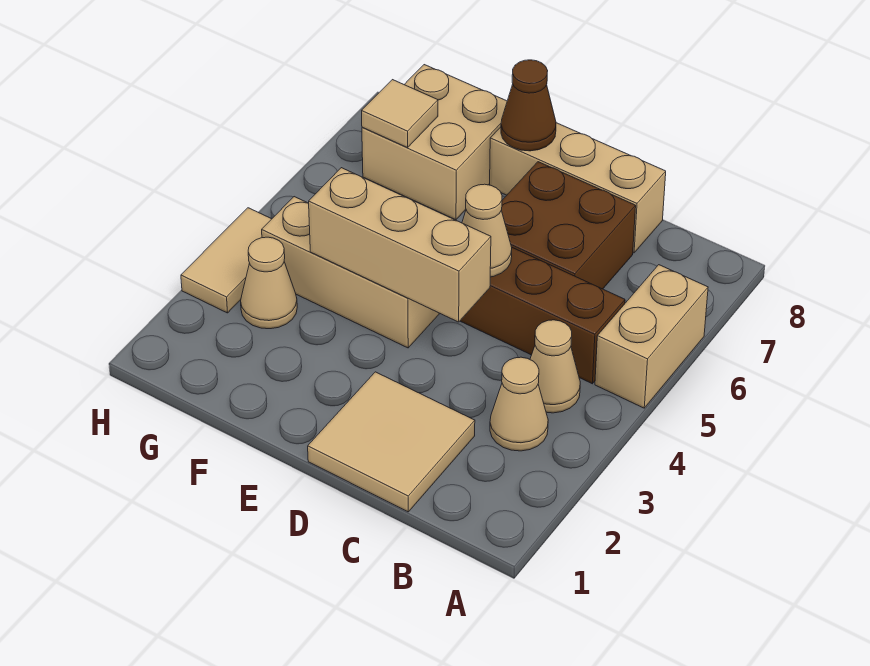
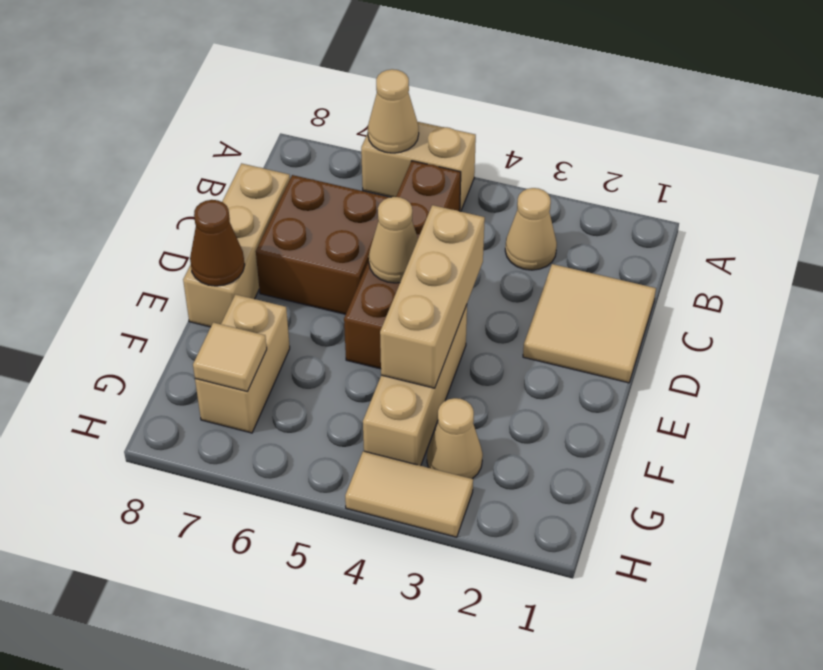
tan 1x1 cone [530,320,580,413] -> tan 1x1 cone moved to [368,69,419,153]
tan 2x2 brick [362,65,507,220] -> tan 1x2 brick [195,294,290,433]

